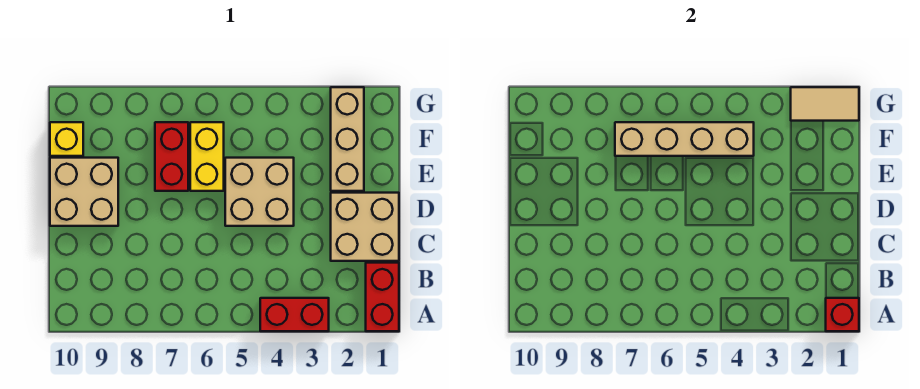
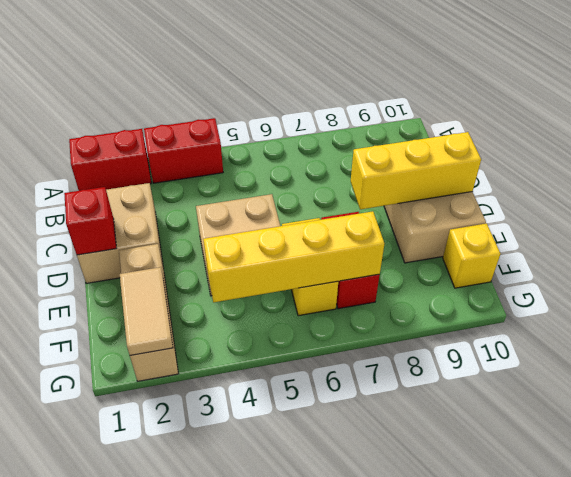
red 1x2 brick [366,263,399,331] -> red 1x2 brick turned to [69,129,151,191]
red 1x1 brick [826,298,859,331] -> red 1x1 brick moved to [64,187,116,255]
none -> yellow 1x3 brick [351,132,481,209]
tan 1x4 brick [615,122,754,156] -> yellow 1x4 brick [203,211,384,302]
tan 1x2 tile [791,87,859,121] -> tan 1x2 tile turned to [120,267,173,355]

